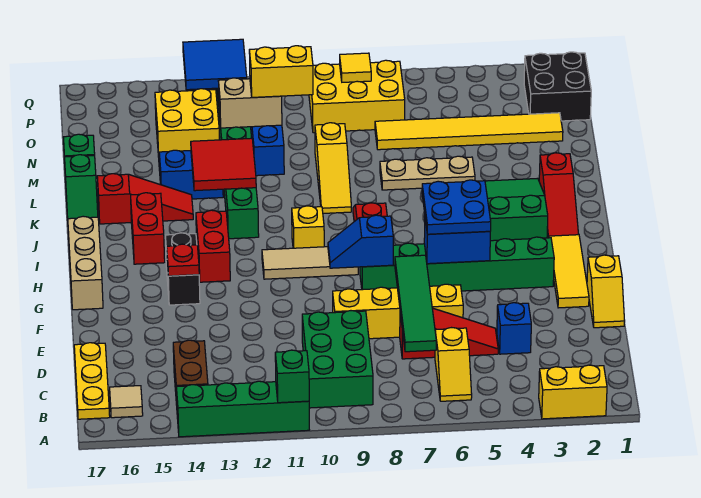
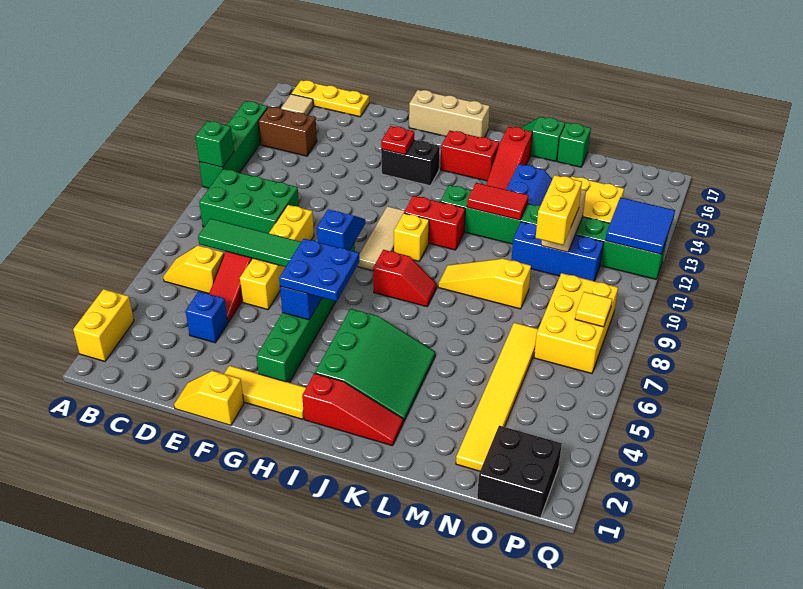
red 1x2 brick [196,210,230,282] -> red 1x2 brick moved to [404,196,465,250]
red 1x3 slope [539,153,579,238] -> red 1x3 slope turned to [302,373,403,446]
red 2x2 tile [191,138,256,191] -> red 1x2 tile [467,183,529,220]
tan 1x3 plate [380,156,475,190] -> none

